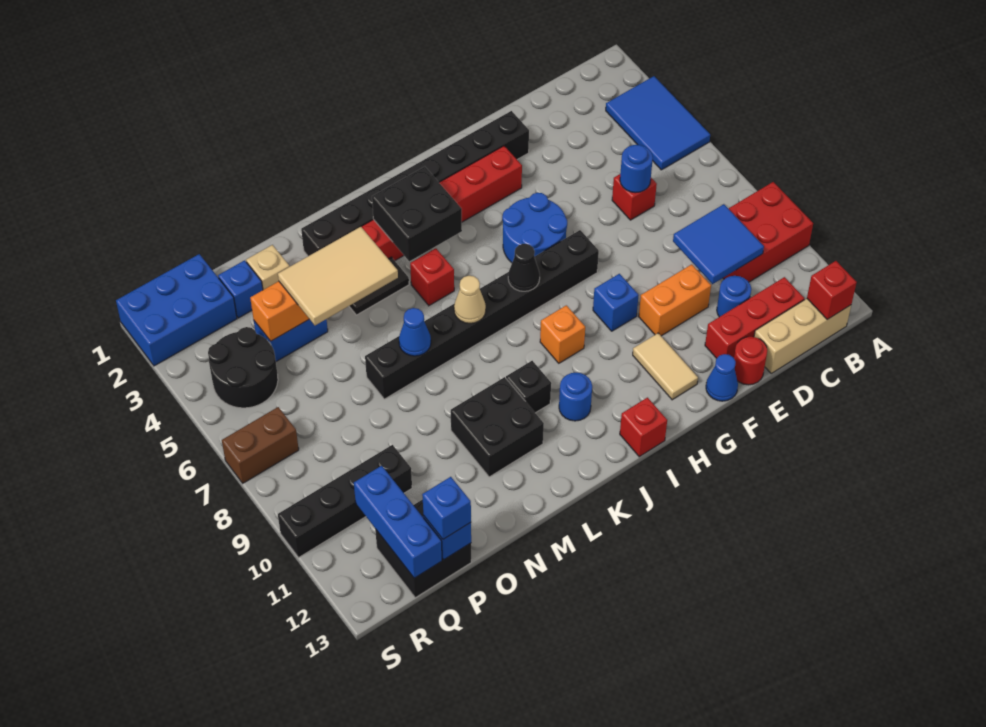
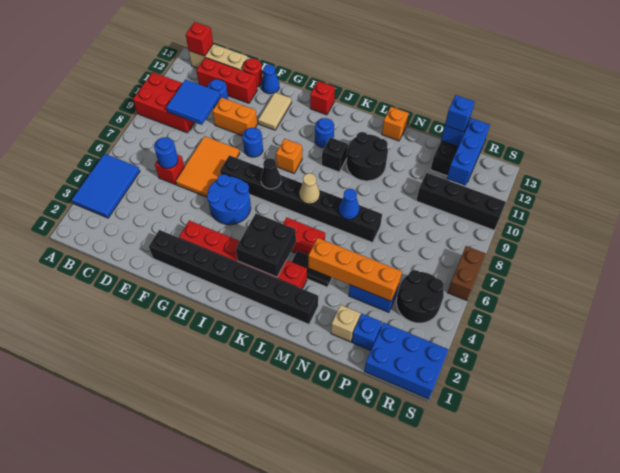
none -> orange 2x3 tile [176,136,240,197]
blue 1x1 brick [593,274,639,331] -> blue 1x1 round brick [243,128,263,157]
red 1x1 brick [410,248,454,306] -> red 1x2 brick [283,217,325,255]
black 2x2 brick [451,377,544,477] -> black 2x2 round brick [347,132,388,181]
tan 2x3 tile [278,227,398,325] -> none
none -> orange 1x1 brick [382,107,408,141]
brown 1x2 brick [222,407,299,483] -> brown 1x2 brick turned to [447,246,486,300]

